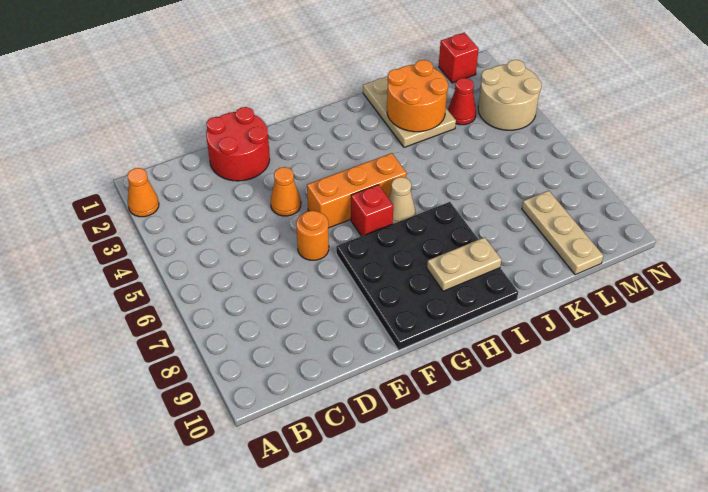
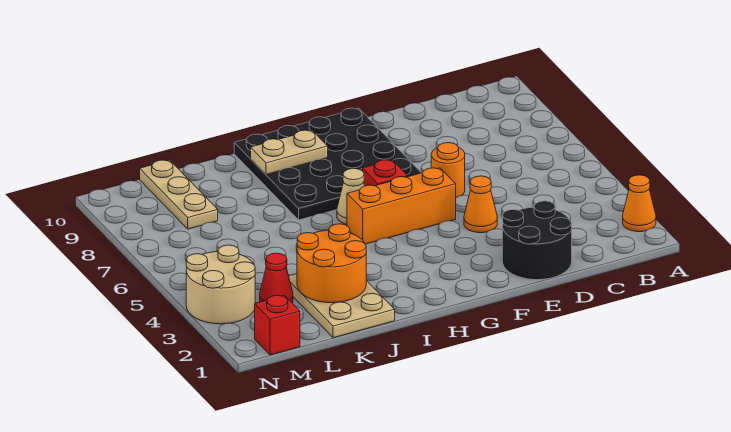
red 2x2 round brick [206,107,270,181] -> black 2x2 round brick [502,201,572,280]

